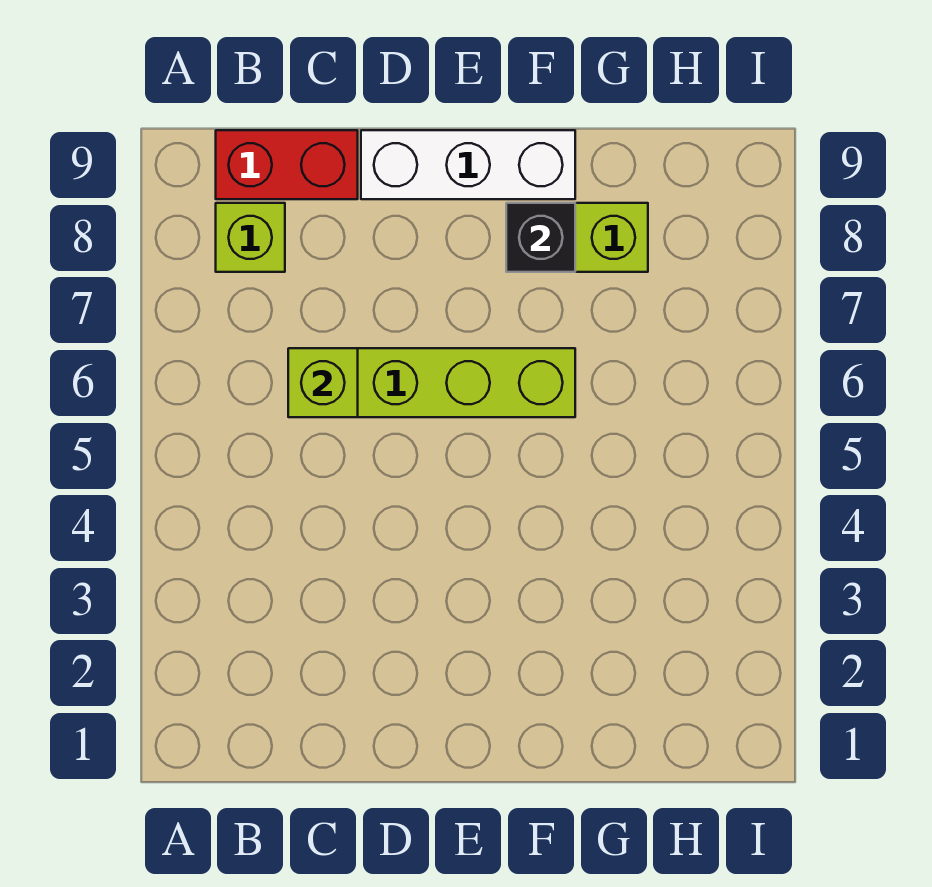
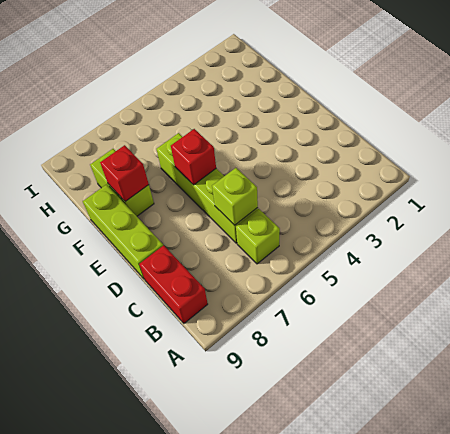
lime 1x1 brick [216,203,285,272] -> lime 1x1 brick moved to [236,209,280,264]
white 1x3 brick [361,130,575,199] -> lime 1x3 brick [83,185,163,279]
none -> red 1x1 brick [171,129,216,185]
black 1x1 brick [506,203,575,272] -> red 1x1 brick [100,145,149,202]

